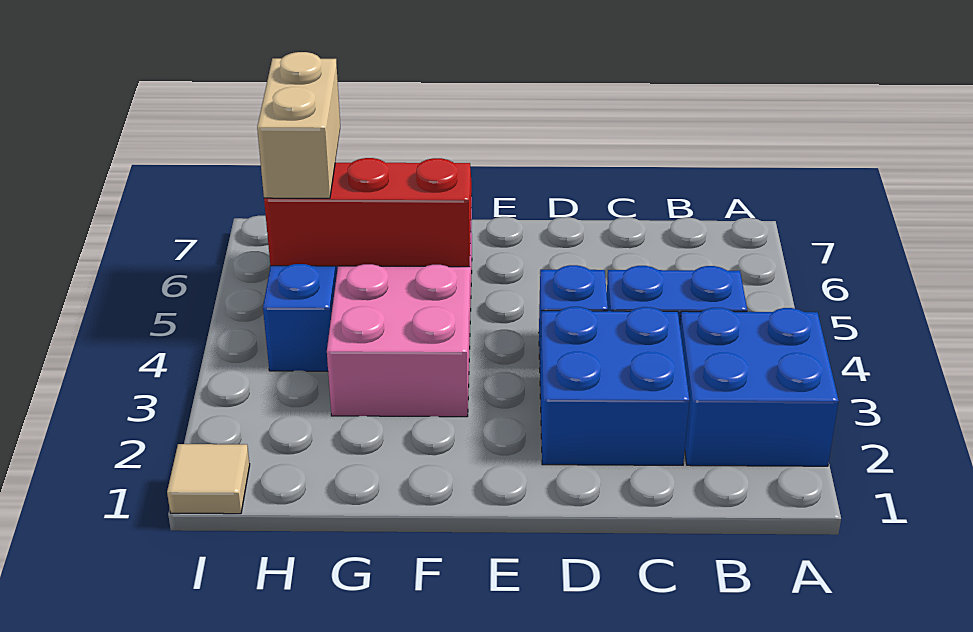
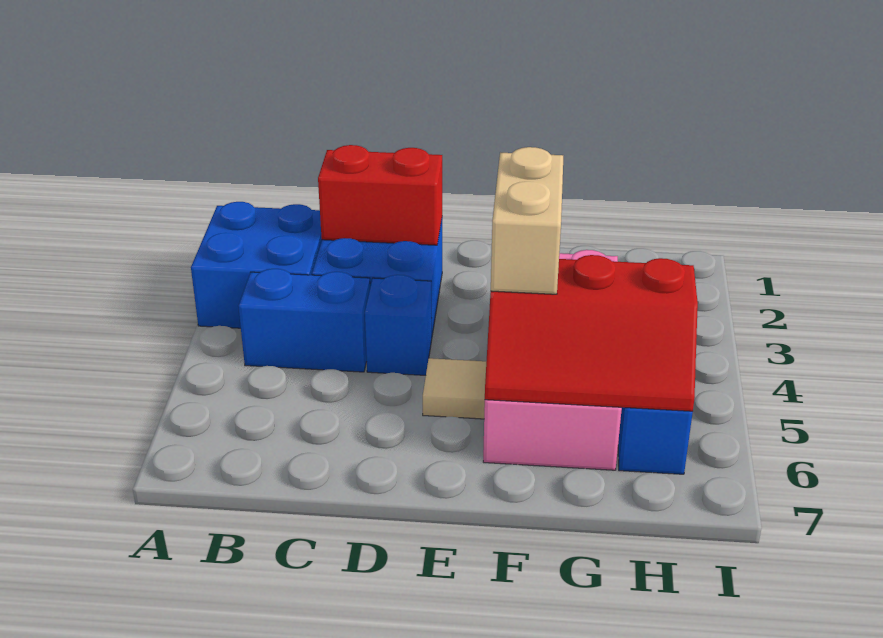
none -> red 1x2 brick [318,145,442,245]
tan 1x2 brick [257,52,340,198] -> tan 1x2 brick moved to [491,147,563,294]
tan 1x1 tile [167,444,250,514] -> tan 1x1 tile moved to [423,358,486,419]

